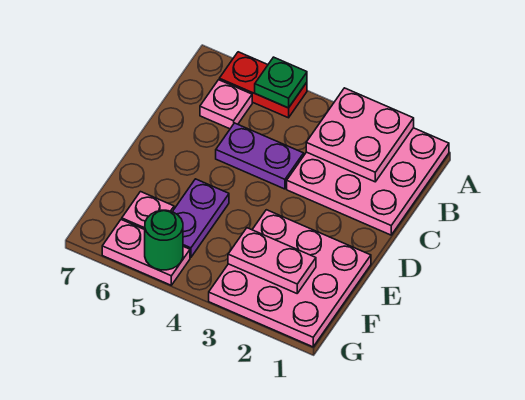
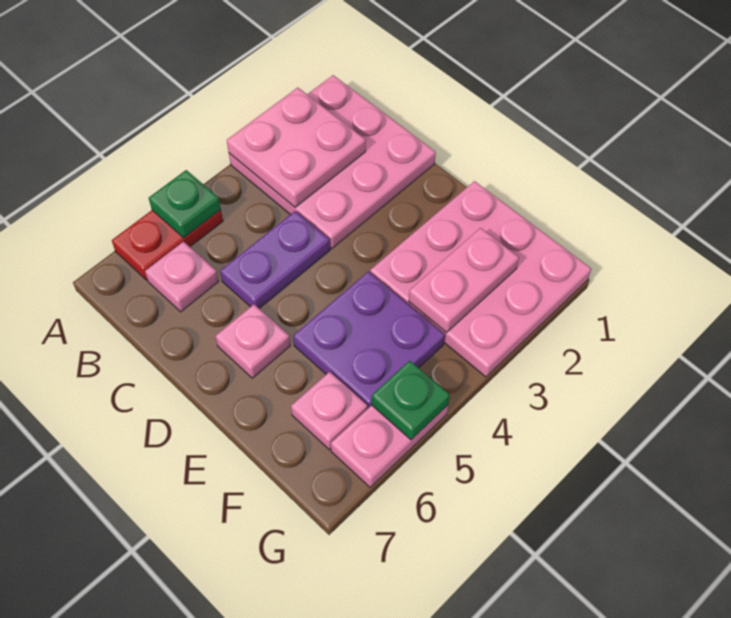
none -> pink 1x1 plate [215,304,290,378]
purple 1x2 plate [173,179,229,257] -> purple 2x2 plate [293,272,445,408]
green 1x1 round brick [145,210,183,270] -> green 1x1 plate [372,361,450,440]

